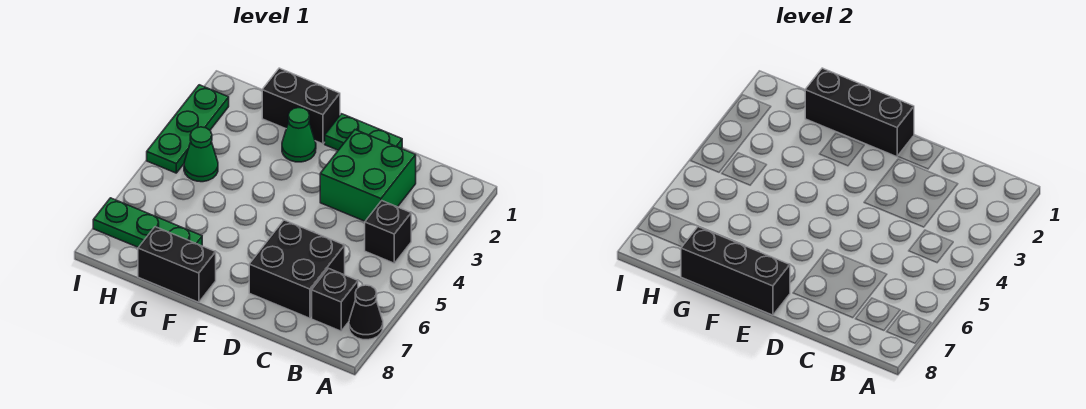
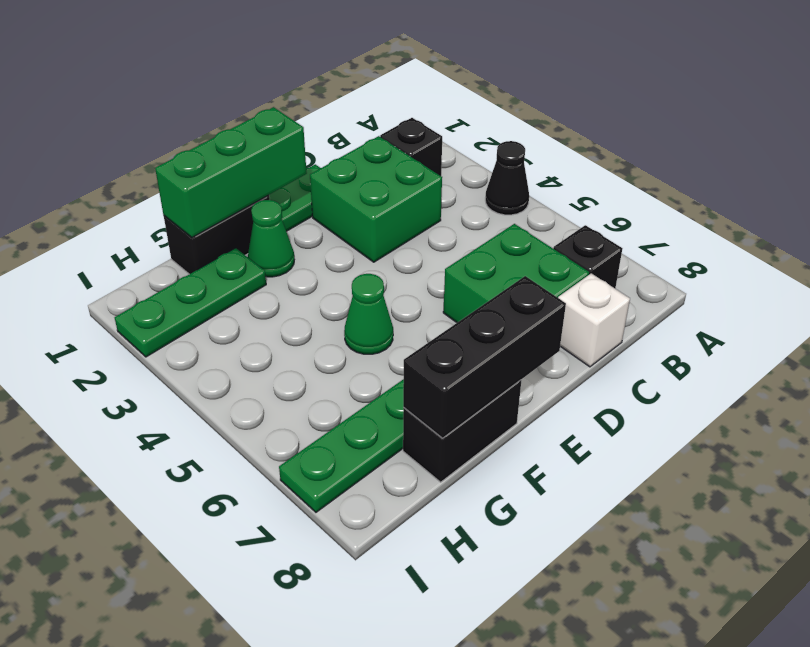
black 1x1 cone [349,285,383,340] -> black 1x1 cone moved to [485,141,529,215]
black 1x1 brick [365,201,411,263] -> black 1x1 brick moved to [380,118,442,176]
black 2x2 brick [249,220,345,318] -> green 2x2 brick [443,224,589,323]
none -> white 1x1 brick [558,273,630,367]
black 1x3 brick [805,68,914,157] -> green 1x3 brick [155,107,307,237]
green 1x1 cone [184,127,218,182] -> green 1x1 cone moved to [344,274,393,354]
green 1x3 plate [147,85,229,173] -> green 1x3 plate turned to [115,248,266,357]

